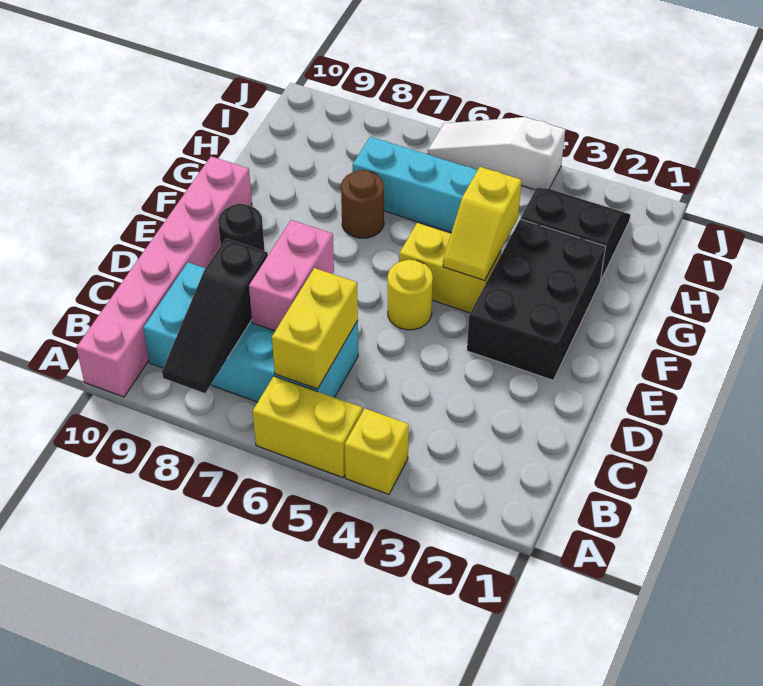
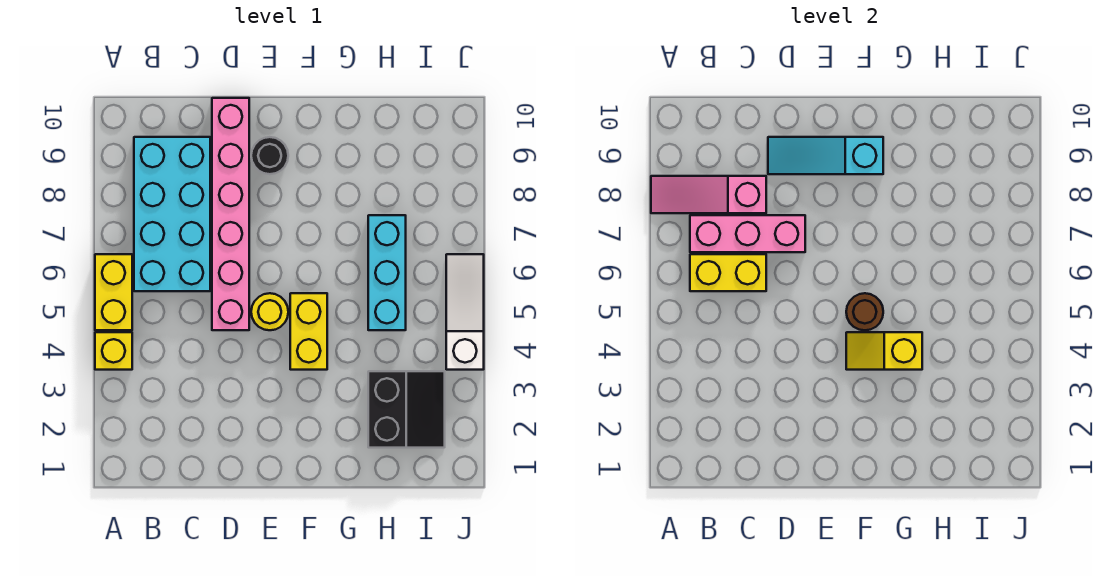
black 1x3 slope [162,238,268,393] -> pink 1x3 slope [651,176,766,213]
pink 1x6 brick [76,156,252,397] -> pink 1x6 brick turned to [212,98,249,330]
pink 1x2 brick [249,220,334,331] -> pink 1x3 brick [690,215,805,252]
none -> cyan 1x3 slope [768,137,883,174]
black 2x3 brick [467,219,606,380] -> none
brown 1x1 round brick [341,170,384,238] -> brown 1x1 round brick moved to [846,293,883,330]

